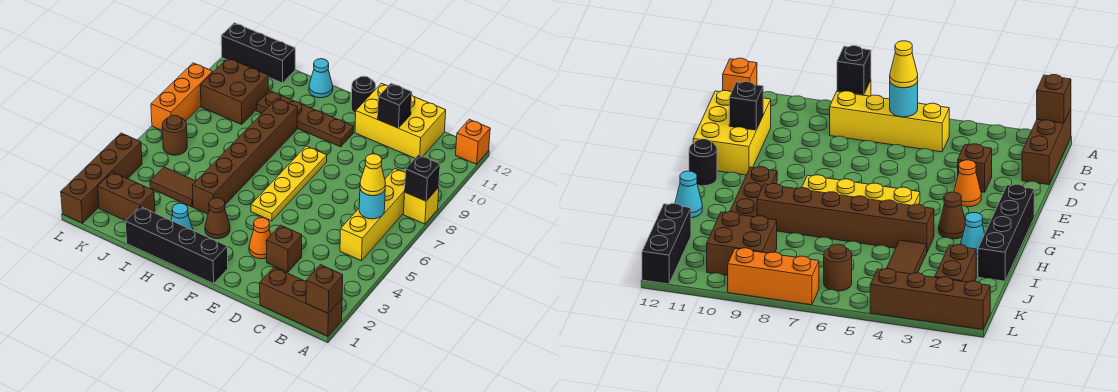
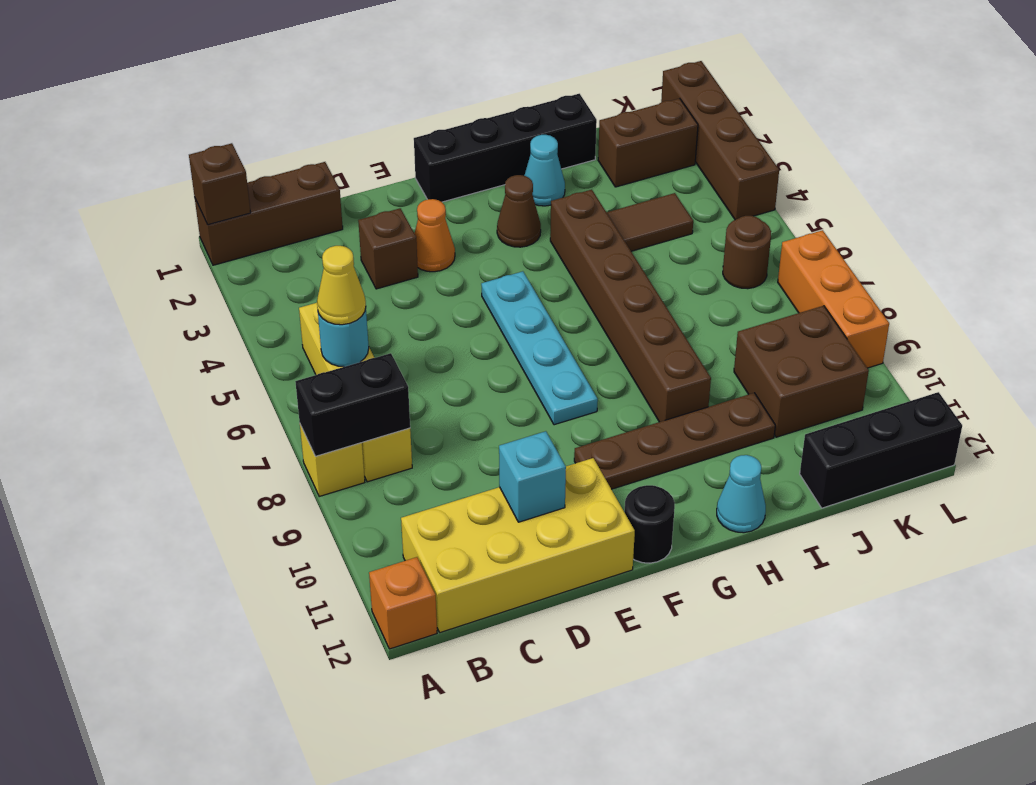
black 1x1 brick [405,155,440,201] -> black 1x2 brick [295,353,410,456]
yellow 2x3 brick [355,83,446,158] -> yellow 2x4 brick [401,458,635,633]
black 1x1 brick [378,83,412,128] -> cyan 1x1 brick [499,431,566,522]
yellow 1x4 plate [251,146,327,221] -> cyan 1x4 plate [481,271,598,425]

